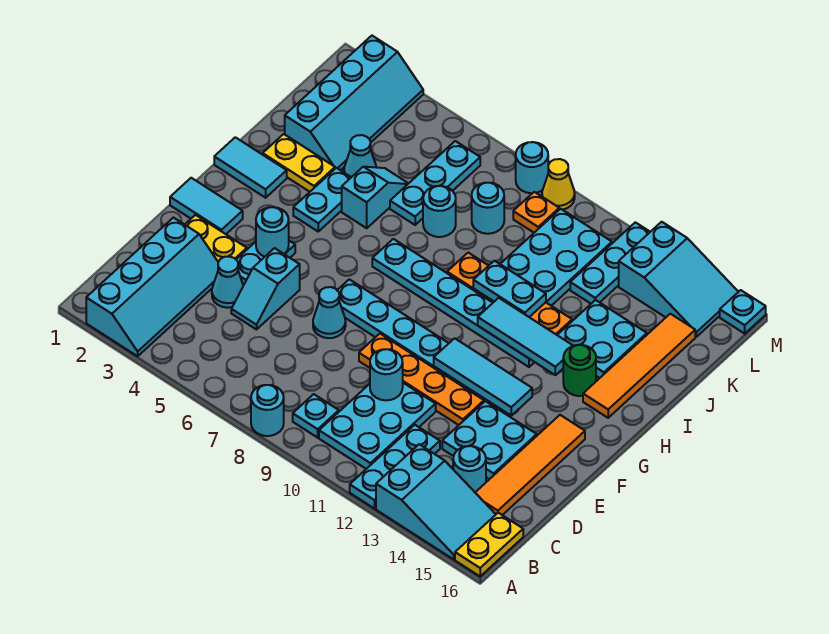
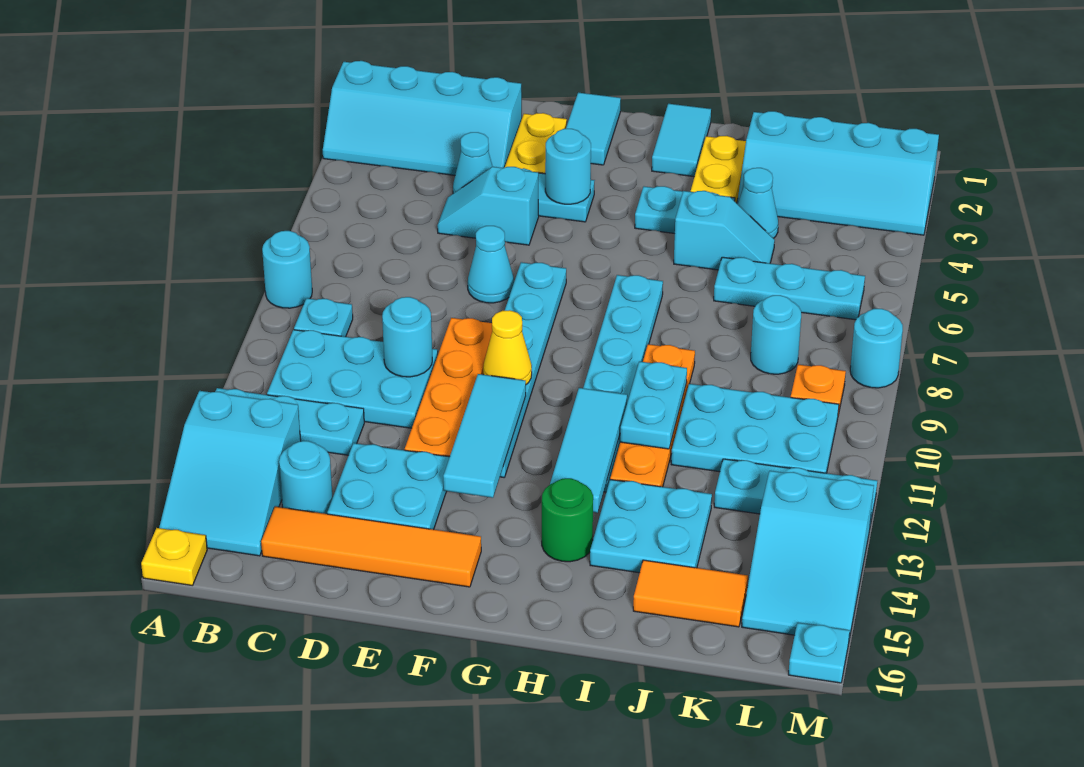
yellow 1x2 plate [455,513,523,576] -> yellow 1x1 plate [141,528,207,586]
orange 1x4 tile [583,314,695,418] -> orange 1x2 tile [633,560,748,627]
cyan 1x1 round brick [423,186,456,237] -> none
yellow 1x1 cone [542,159,575,210] -> yellow 1x1 cone moved to [483,310,532,384]

